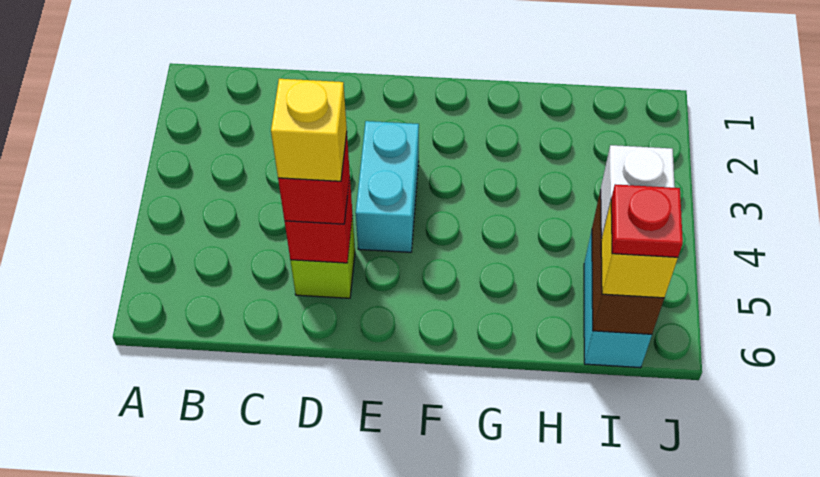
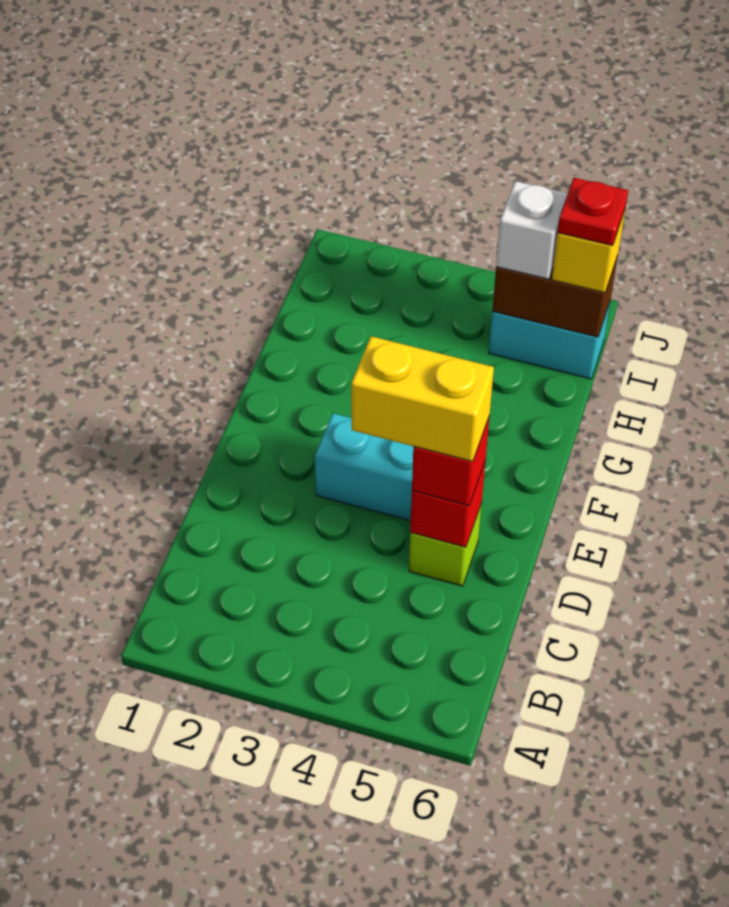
yellow 1x1 brick [271,79,347,181] -> yellow 1x2 brick [351,336,494,462]

